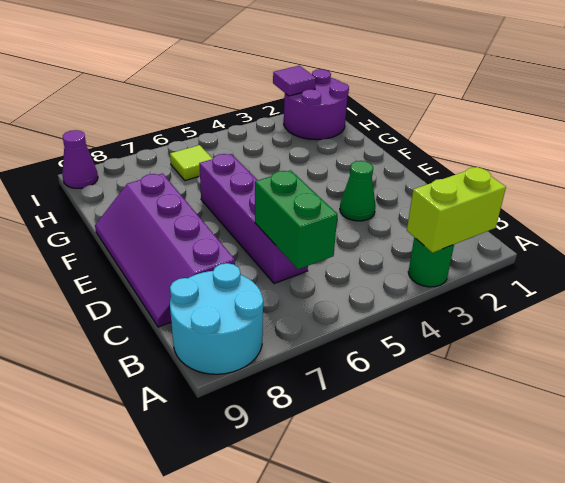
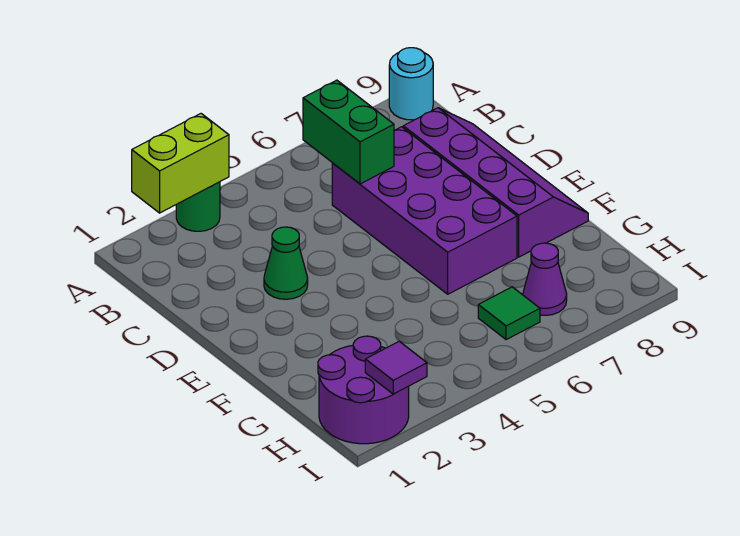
cyan 2x2 round brick [170,263,263,374] -> cyan 1x1 round brick [389,48,433,120]
purple 1x4 brick [199,154,308,284] -> purple 2x4 brick [332,127,517,294]
lime 1x1 tile [170,145,213,181] -> green 1x1 tile [478,287,540,340]
purple 1x1 cone [62,130,98,188] -> purple 1x1 cone moved to [523,243,567,315]

